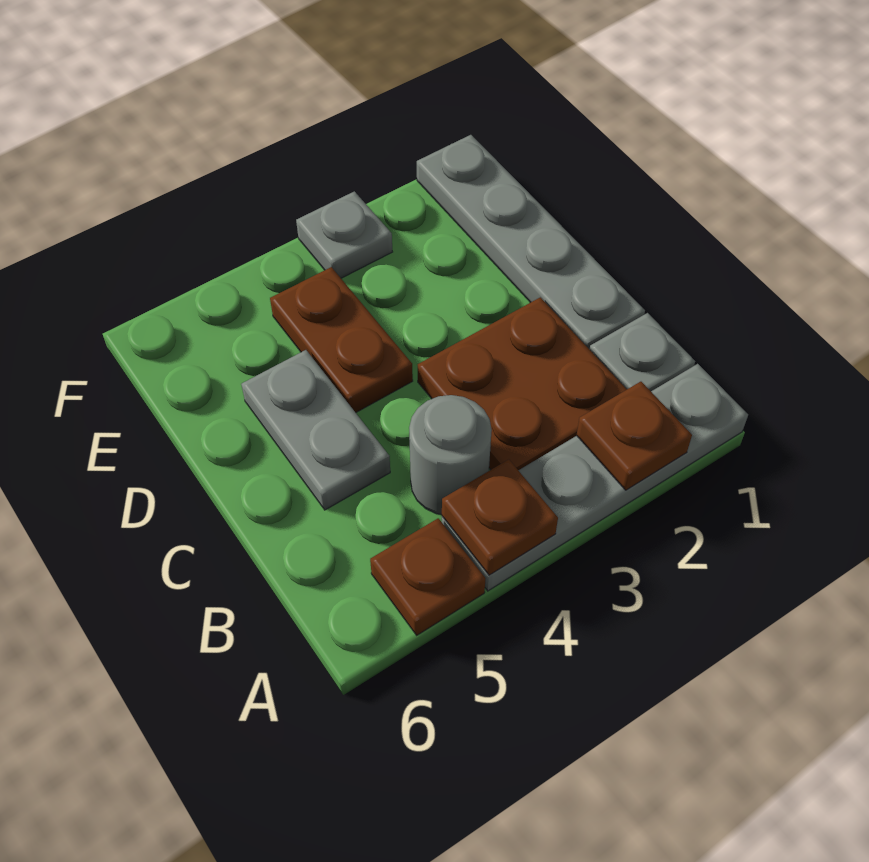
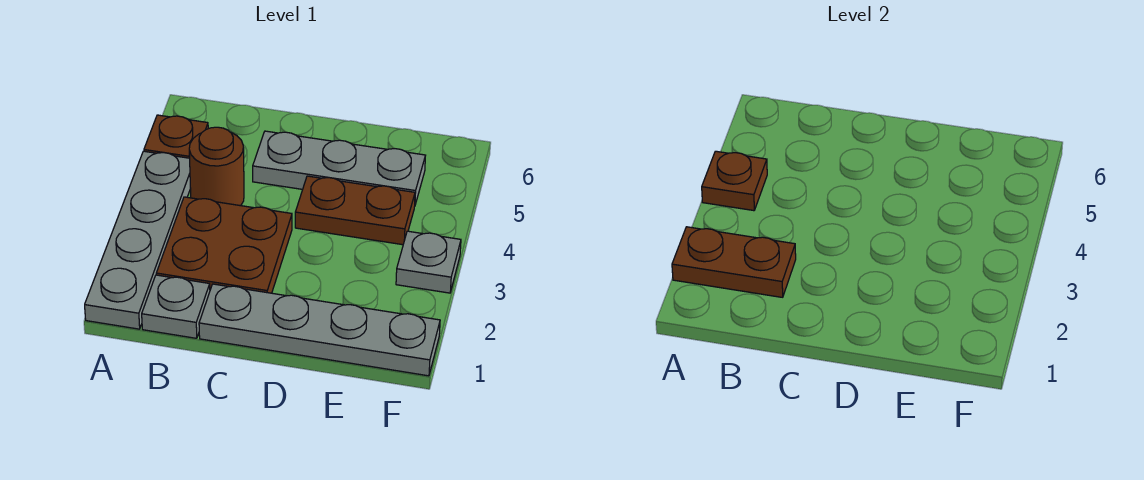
brown 1x1 plate [577,382,692,490] -> brown 1x2 plate [672,227,796,297]
grey 1x1 round brick [409,395,492,515] -> brown 1x1 round brick [189,127,244,206]
grey 1x2 plate [241,350,390,510] -> grey 1x3 plate [253,131,426,205]

